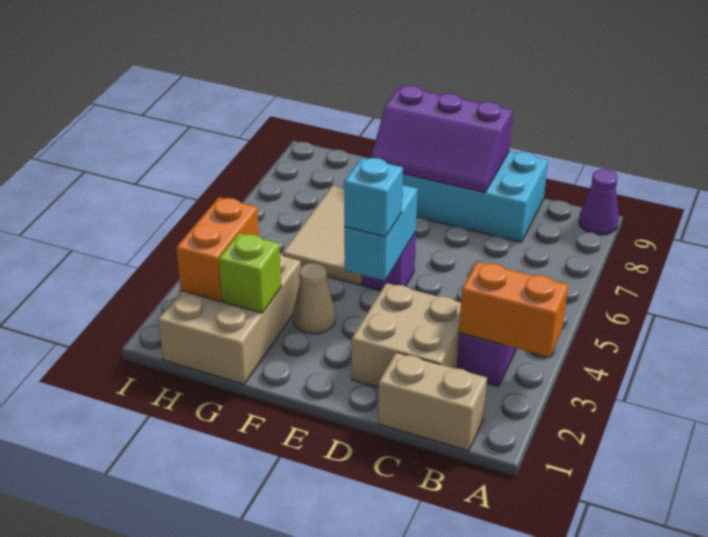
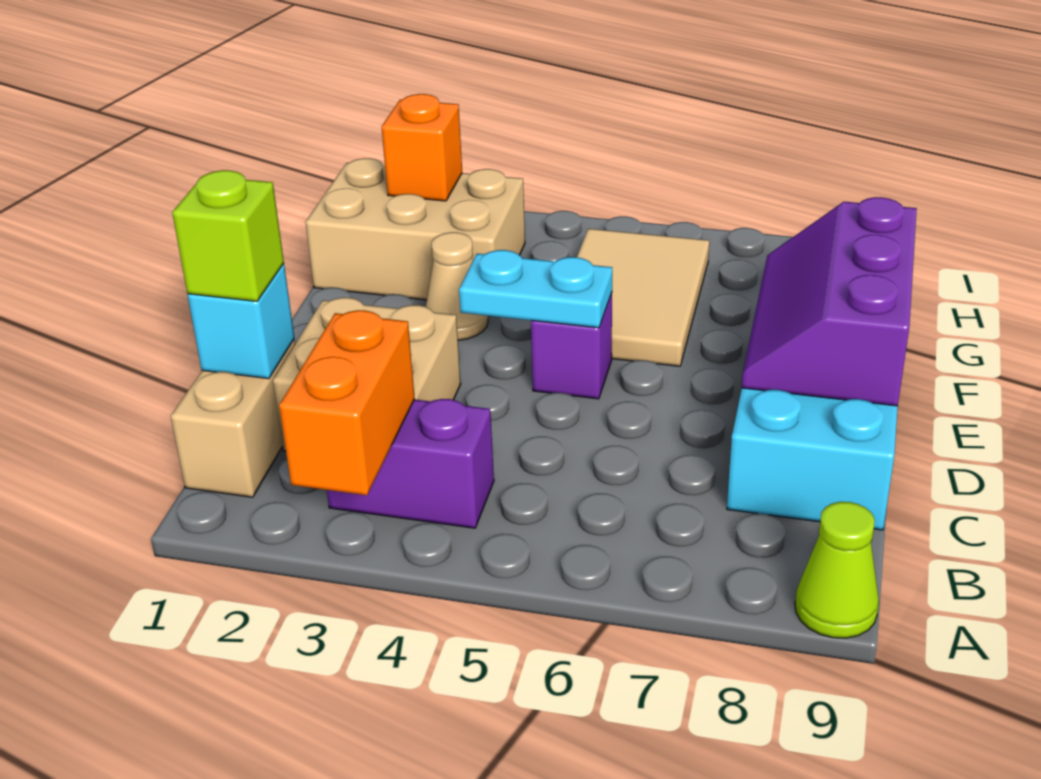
purple 1x1 cone [579,169,619,235] -> lime 1x1 cone [795,502,879,638]
cyan 1x2 brick [344,185,418,281] -> cyan 1x2 plate [459,250,612,328]
cyan 1x1 brick [344,158,403,237] -> cyan 1x1 brick moved to [188,263,294,379]
tan 2x3 tile [283,185,362,285] -> tan 2x3 tile turned to [577,229,709,366]
lime 1x1 brick [219,233,281,313] -> lime 1x1 brick moved to [172,170,284,301]
orange 1x2 brick [176,197,259,301] -> orange 1x1 brick [382,94,462,201]

